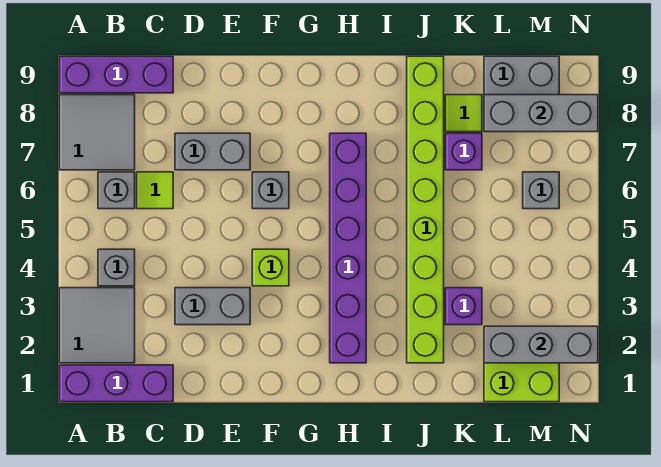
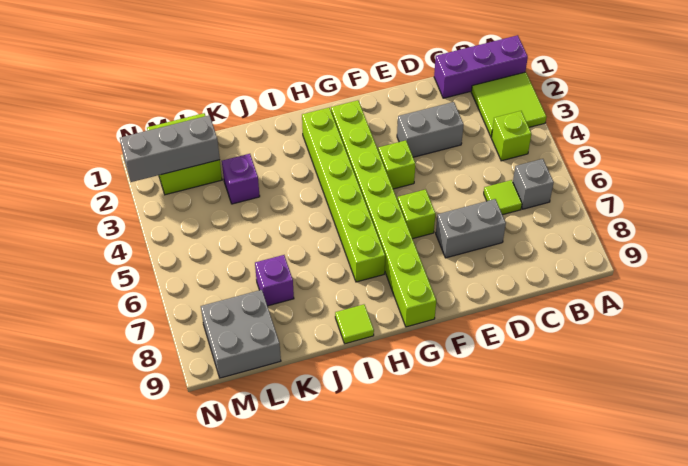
grey 2x2 tile [59,288,135,363] -> lime 2x2 tile [471,72,546,137]
grey 2x2 tile [59,95,135,170] -> none
purple 1x3 brick [59,56,173,93] -> none
grey 1x1 brick [98,249,135,286] -> lime 1x1 brick [491,111,531,161]
grey 1x1 brick [252,172,289,209] -> lime 1x1 brick [397,189,436,239]
purple 1x6 brick [330,133,366,363] -> lime 1x6 brick [302,108,385,282]
lime 1x8 brick [407,56,444,363] -> lime 1x8 brick moved to [331,100,436,327]
lime 1x1 tile [445,95,482,132] -> lime 1x1 tile moved to [335,304,374,344]
grey 1x3 brick [484,95,598,132] -> none
grey 1x1 brick [523,172,559,209] -> none

